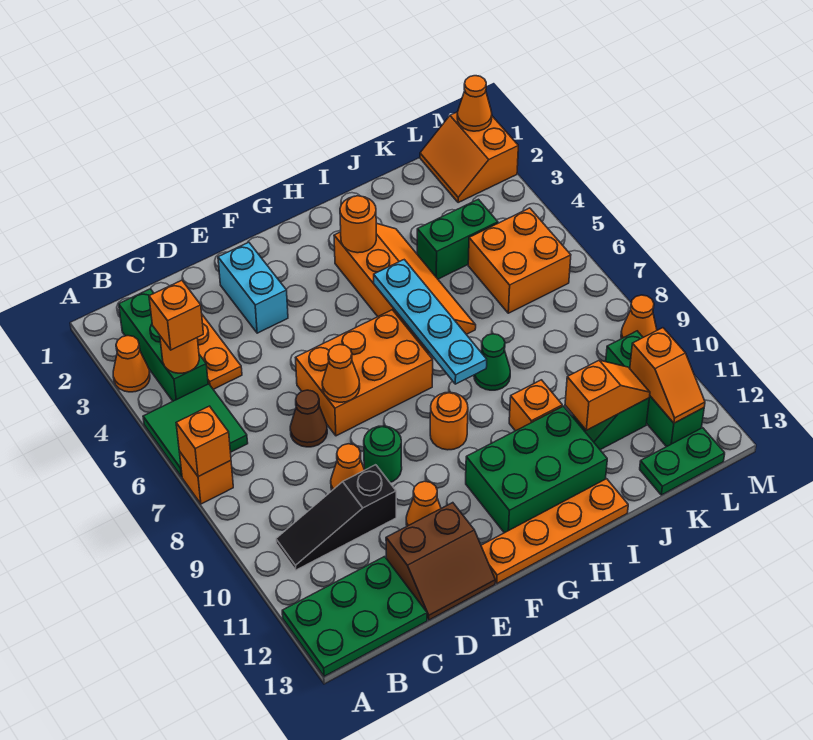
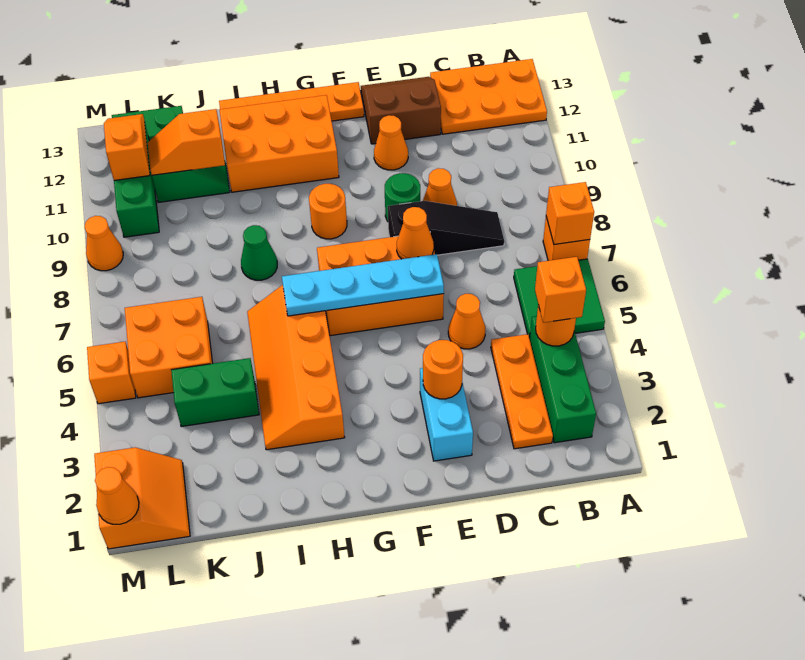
orange 1x1 cone [113,336,150,392] -> orange 1x1 cone moved to [448,294,485,349]
green 2x3 plate [282,557,427,676] -> orange 2x3 plate [430,59,547,134]
black 1x3 slope [276,465,396,570] -> black 1x3 slope moved to [388,201,504,255]
brown 1x1 cone [290,390,327,447] -> none
green 2x3 brick [466,406,607,533] -> orange 2x3 brick [219,95,339,192]
orange 1x1 round brick [340,196,376,253] -> orange 1x1 round brick moved to [423,340,463,399]
cyan 1x4 plate [374,260,487,384] -> cyan 1x4 plate turned to [282,254,444,316]
orange 1x1 brick [509,380,562,431] -> orange 1x1 brick moved to [87,342,136,404]

